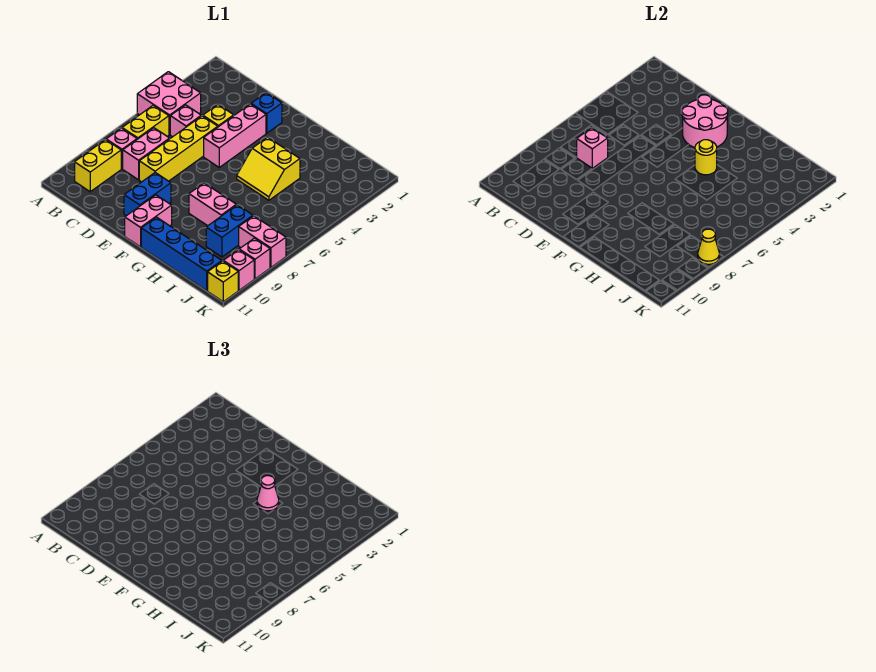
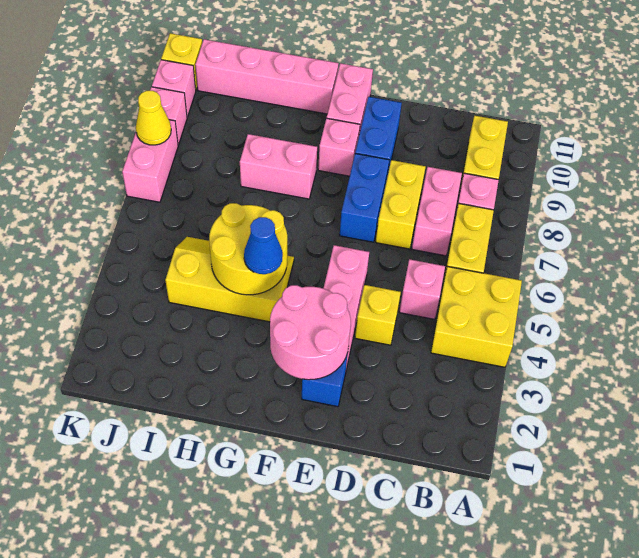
pink 2x2 brick [137,72,201,135] -> yellow 2x2 brick [431,267,522,367]
pink 1x1 brick [577,128,608,168] -> pink 1x1 brick moved to [318,118,360,176]
yellow 1x4 brick [139,116,218,182] -> yellow 1x2 brick [376,160,425,249]
yellow 2x2 slope [237,137,300,200] -> yellow 2x3 slope [165,237,294,322]
yellow 1x1 round brick [695,140,717,175] -> yellow 2x2 round brick [209,203,287,295]
pink 1x1 cone [257,476,279,511] -> blue 1x1 cone [244,217,283,274]
blue 1x4 brick [141,217,222,291] -> pink 1x4 brick [195,39,338,114]
blue 1x2 brick [206,205,253,257] -> blue 1x2 brick moved to [340,154,389,242]
pink 1x2 brick [239,216,286,267] -> pink 1x2 brick turned to [122,120,178,202]

